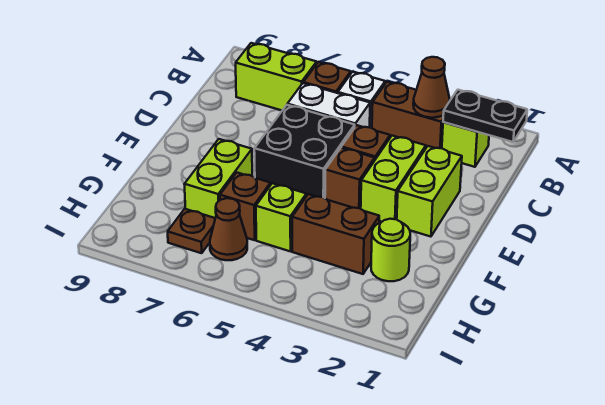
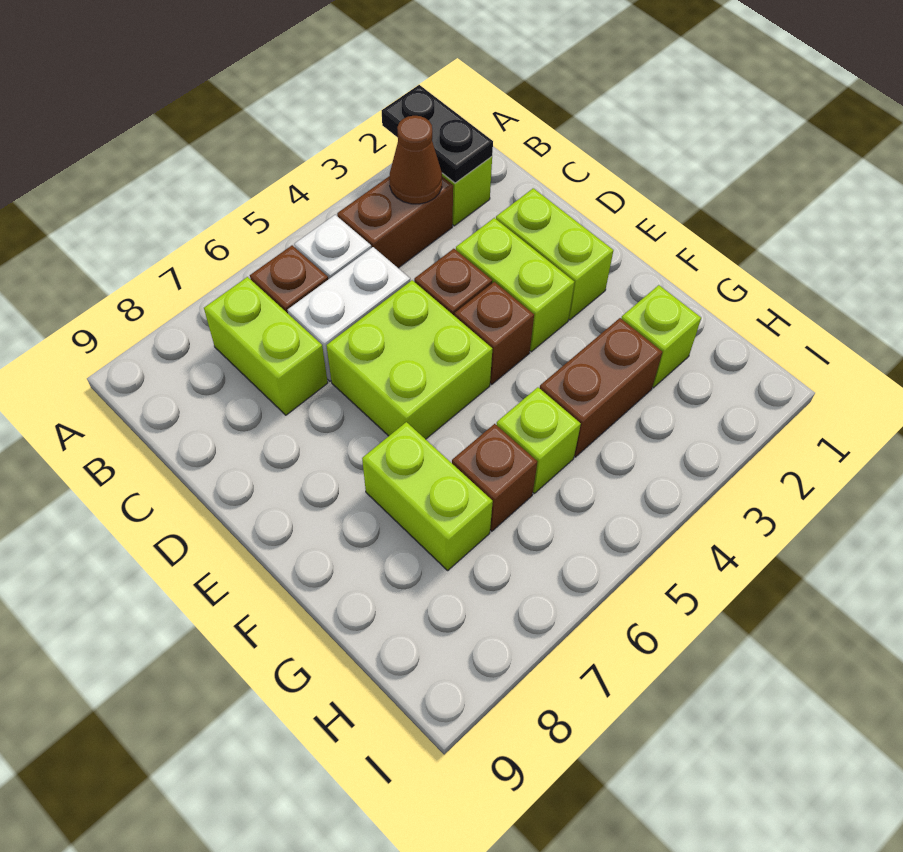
black 1x2 plate [443,90,527,142] -> black 1x2 plate turned to [382,85,493,183]
lime 1x2 brick [236,43,317,110] -> lime 1x2 brick turned to [204,277,328,415]
black 2x2 brick [254,105,355,198] -> lime 2x2 brick [326,280,492,439]
lime 1x1 round brick [371,219,410,281] -> lime 1x1 brick [621,285,701,388]
brown 1x1 cone [210,198,247,260] -> none
brown 1x1 plate [168,209,215,253] -> none

